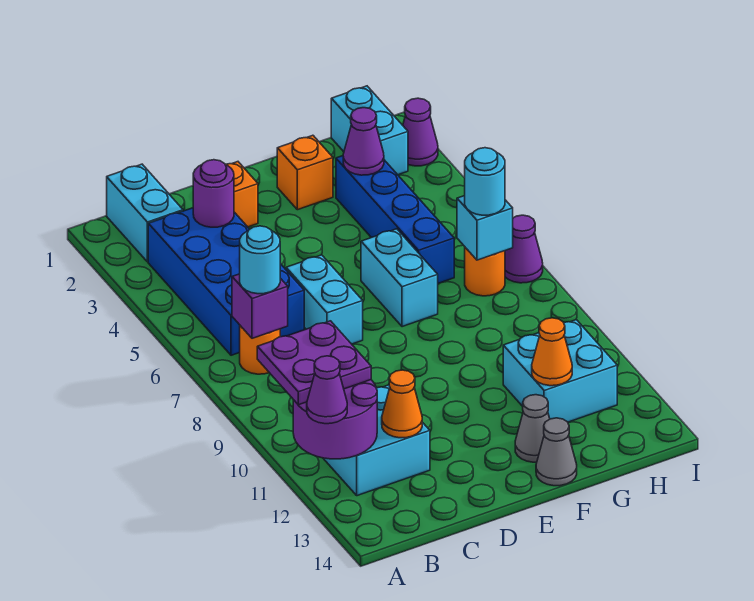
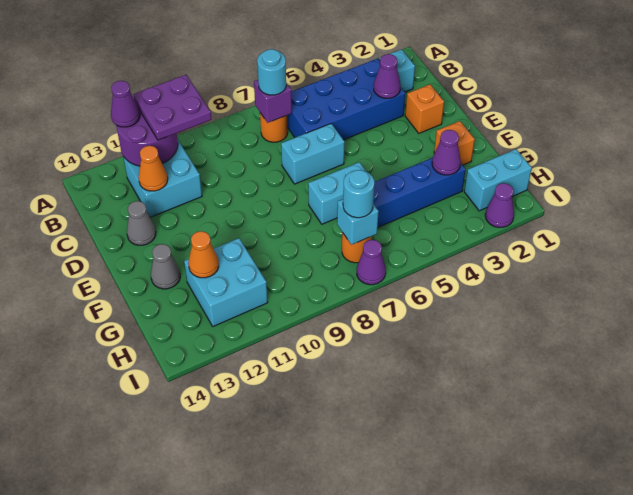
cyan 1x2 brick [107,164,183,262] -> cyan 1x1 brick [379,49,415,92]
purple 1x1 round brick [193,160,234,227] -> purple 1x1 cone [374,54,401,98]
grey 1x1 cone [536,418,577,486] -> grey 1x1 cone moved to [127,201,156,245]

